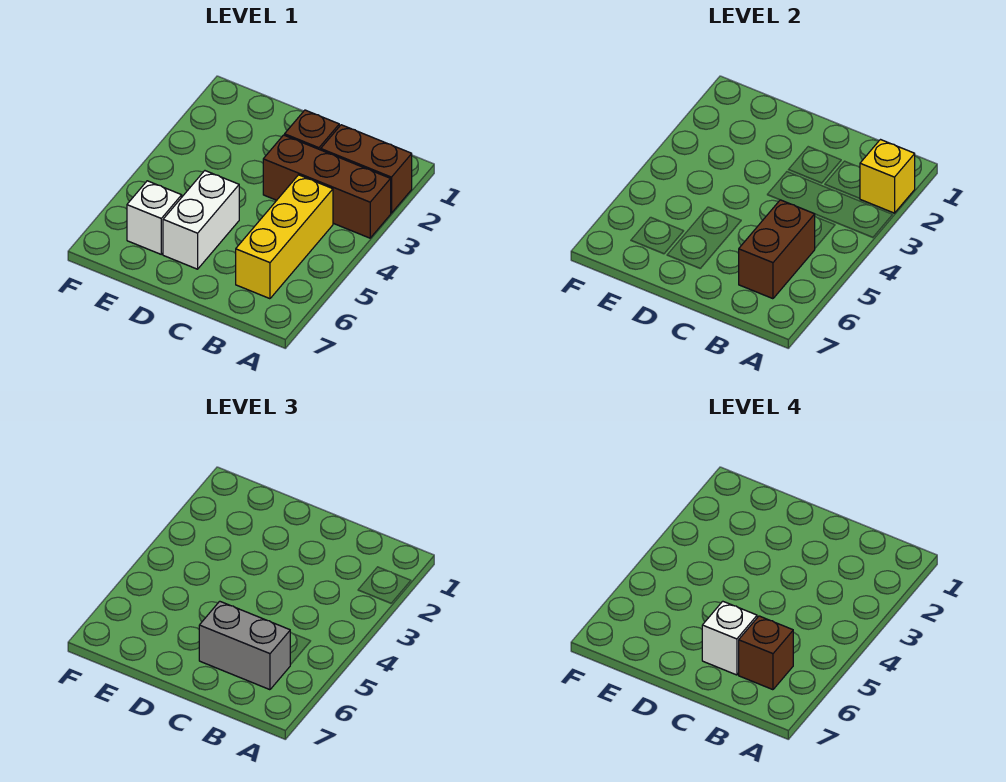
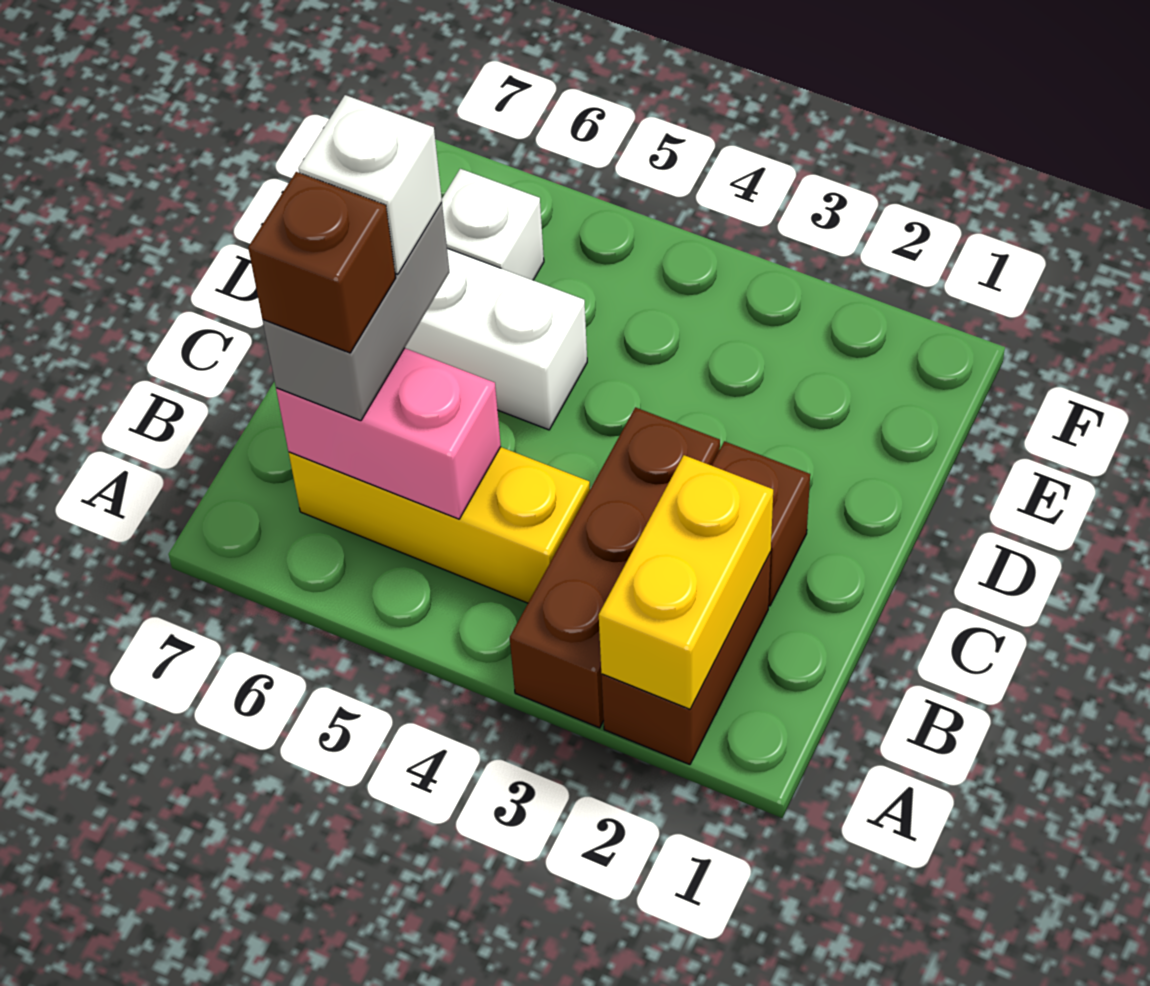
yellow 1x1 brick [860,140,915,213] -> yellow 1x2 brick [599,455,773,709]
brown 1x2 brick [739,200,815,299] -> pink 1x2 brick [276,348,501,519]

